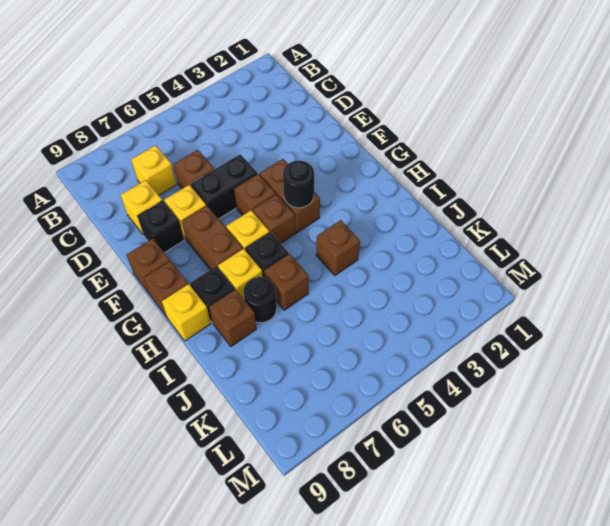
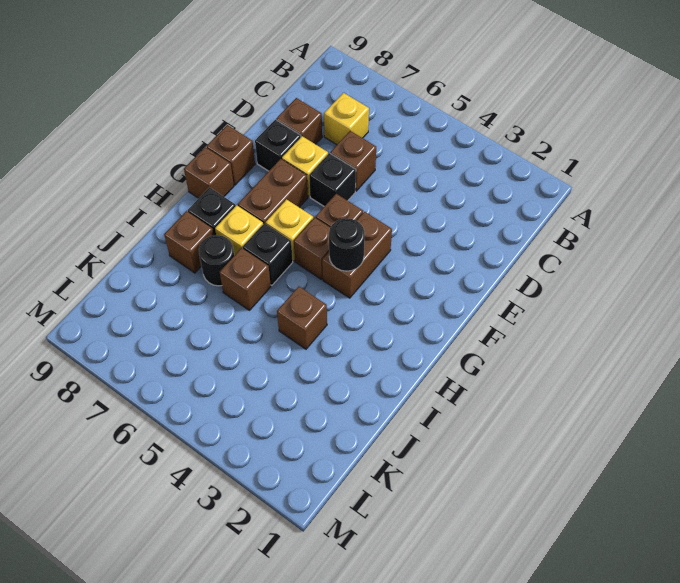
yellow 1x1 brick [121,180,162,234] -> brown 1x1 brick [276,98,322,144]
black 1x2 brick [191,154,258,219] -> black 1x1 brick [309,153,356,206]
yellow 1x1 brick [162,284,211,341] -> none

